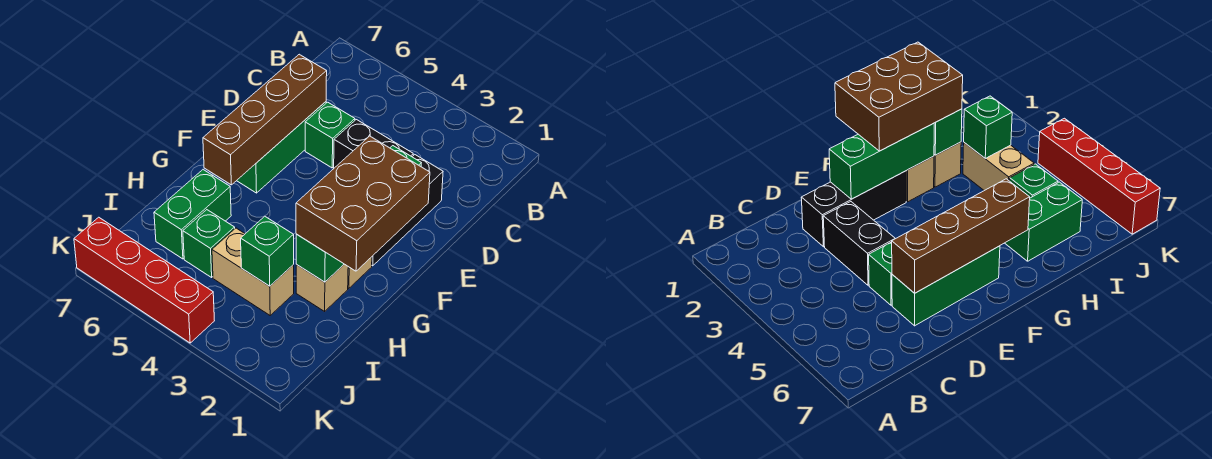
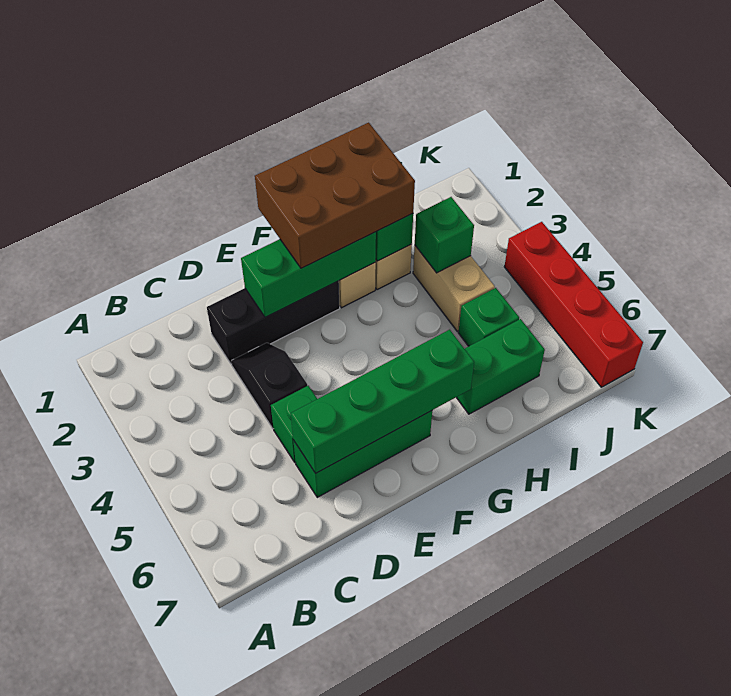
black 1x2 brick [334,120,413,168] -> black 1x2 slope [231,343,307,429]
brown 1x4 brick [203,54,327,185] -> green 1x4 brick [291,330,474,473]

